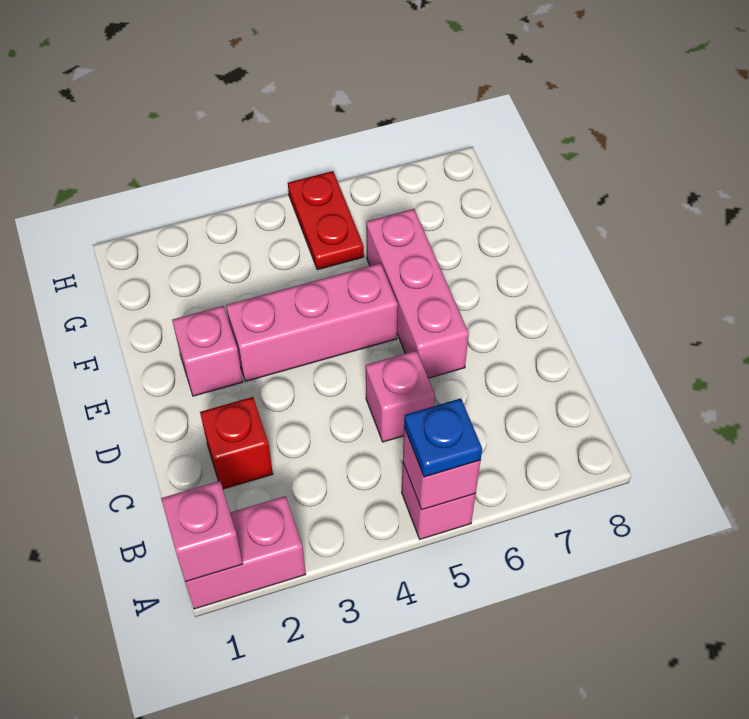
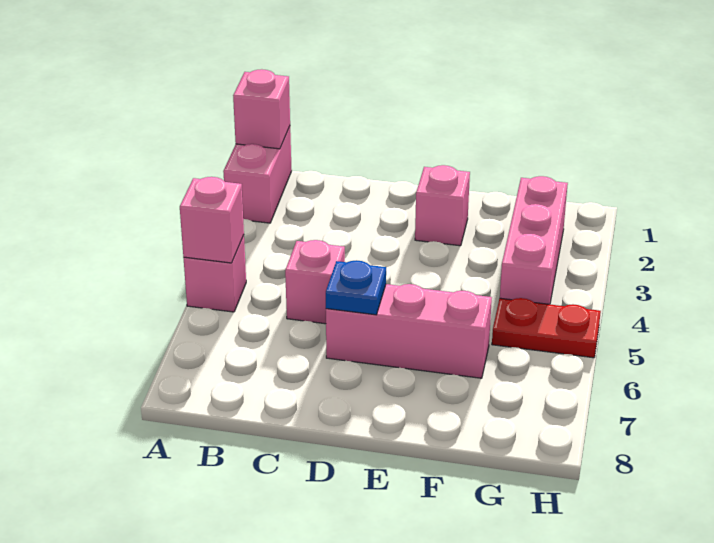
blue 1x1 plate [404,398,482,477] -> blue 1x1 plate moved to [326,260,386,315]
red 1x1 brick [200,397,273,489] -> none
pink 1x3 brick [226,263,398,381] -> pink 1x3 brick moved to [500,176,568,304]

